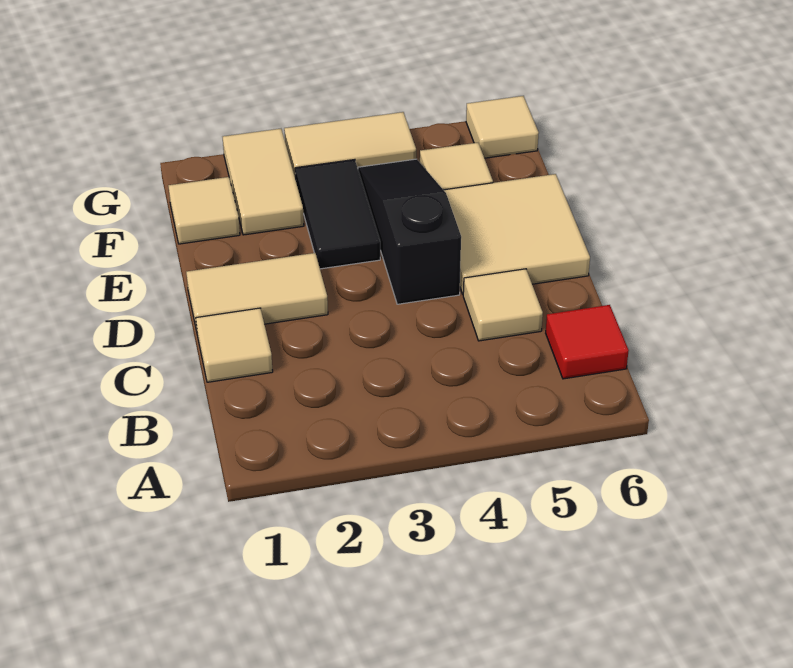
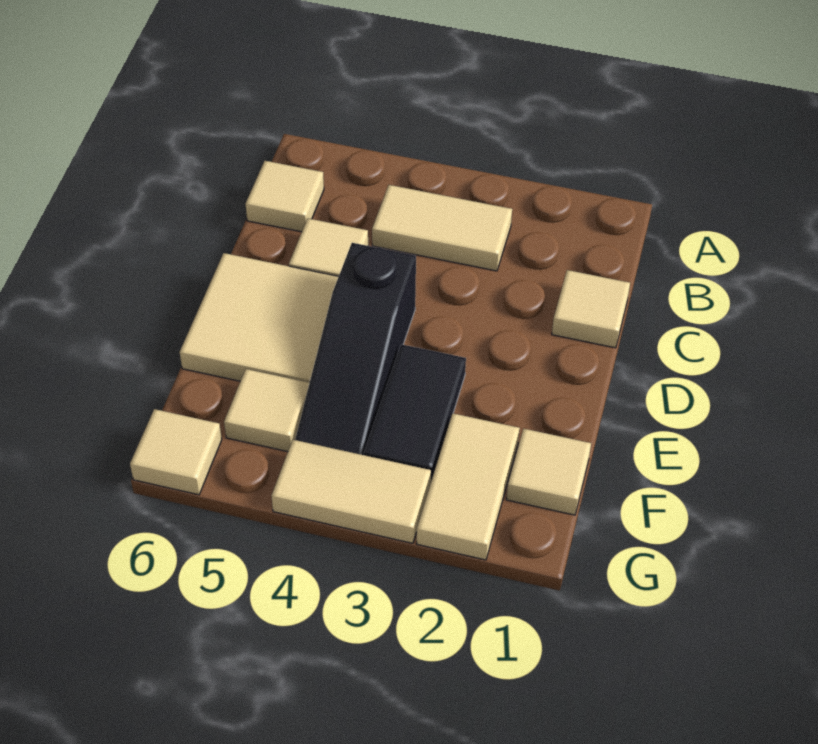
red 1x1 tile [546,305,629,379] -> tan 1x1 tile [246,161,324,232]
tan 1x2 tile [186,253,328,331] -> tan 1x2 tile moved to [372,185,512,271]

